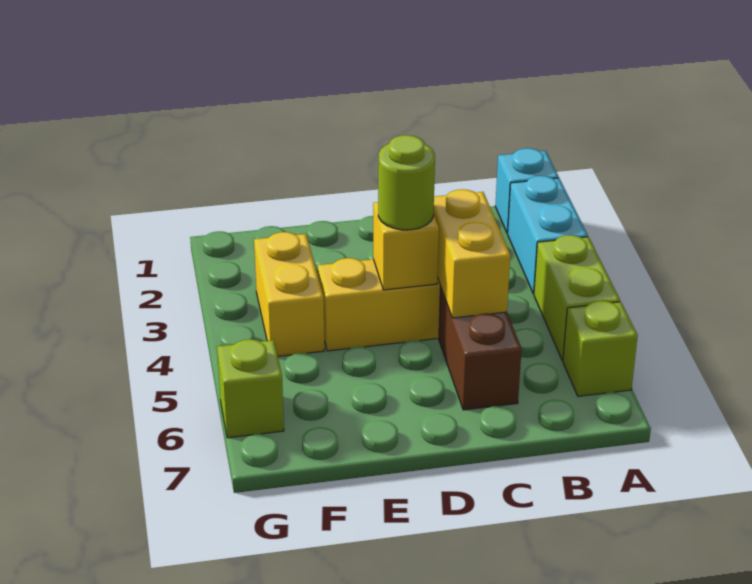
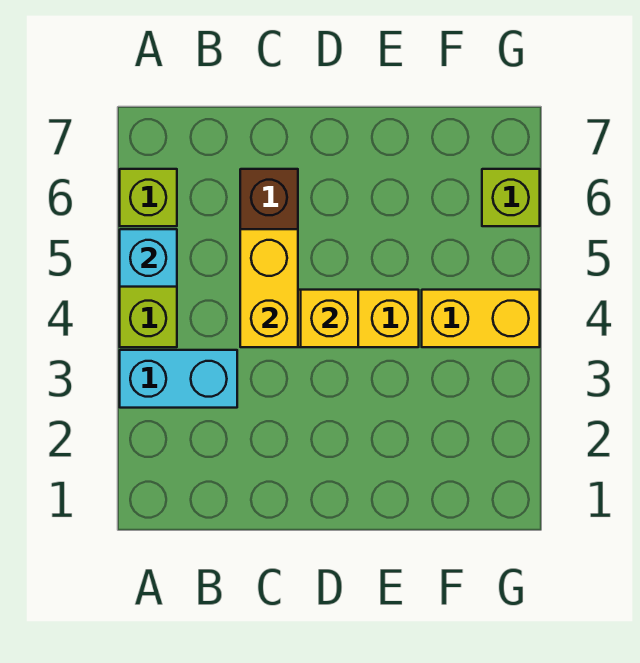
cyan 1x1 brick [495,148,559,233] -> cyan 1x1 brick moved to [120,229,177,287]
cyan 1x2 brick [508,176,588,294] -> cyan 1x2 brick turned to [120,350,237,408]
lime 1x1 round brick [378,135,435,230] -> none
yellow 1x2 brick [254,232,324,356] -> yellow 1x2 brick turned to [422,290,540,347]

